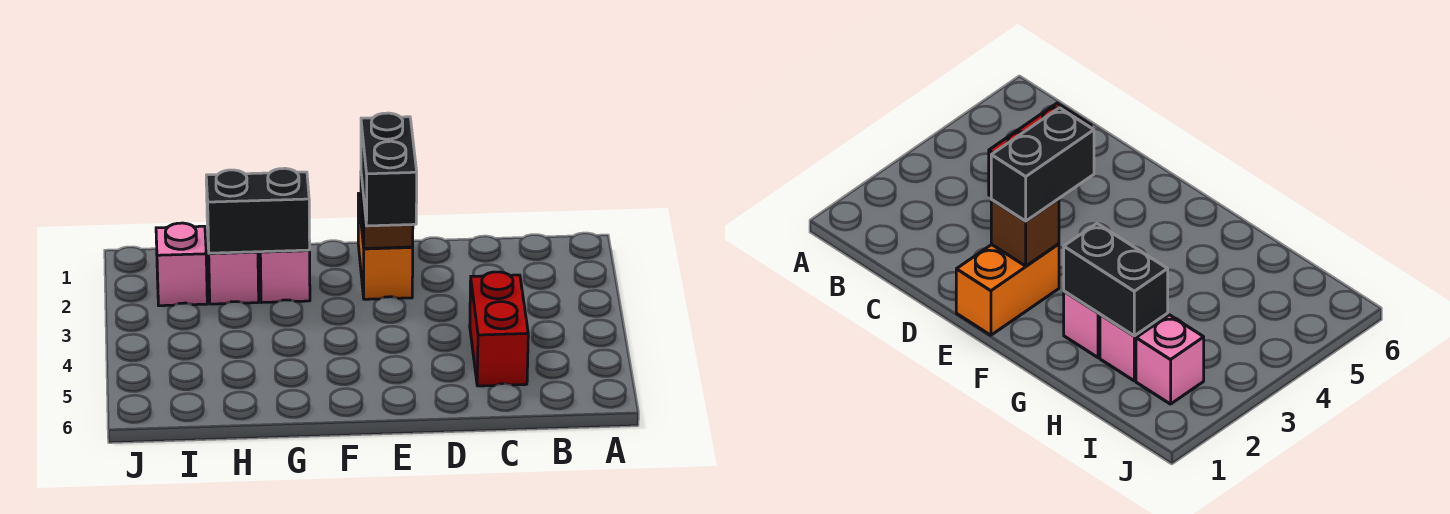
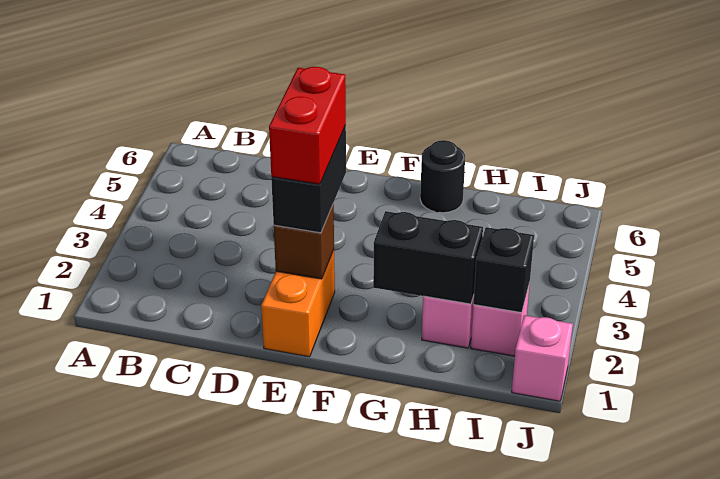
red 1x2 brick [470,272,528,386] -> red 1x2 brick moved to [269,67,346,184]
pink 1x1 brick [259,250,310,303] -> pink 1x1 brick moved to [512,315,573,401]
none -> black 1x1 round brick [420,140,465,213]
none -> black 1x1 brick [473,227,534,313]

